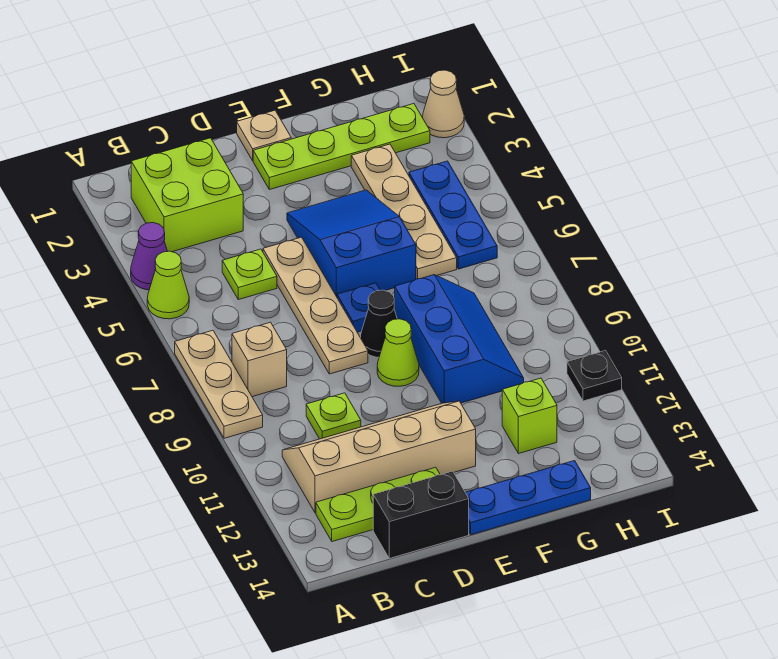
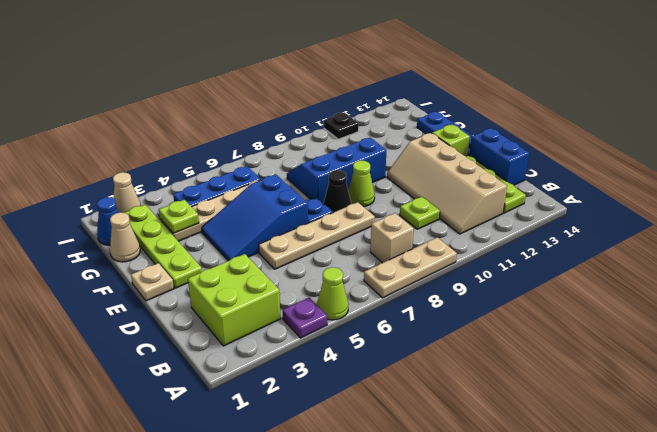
purple 1x1 cone [131,223,168,290] -> purple 1x1 plate [282,298,327,338]
lime 1x1 plate [222,249,277,300] -> lime 1x1 plate moved to [159,200,199,233]
black 1x2 brick [373,471,469,558] -> blue 1x2 brick [469,128,529,185]
none -> tan 1x1 cone [110,213,140,262]
lime 1x1 brick [502,378,557,454] -> lime 1x1 brick moved to [432,125,470,156]
none -> blue 1x1 cone [97,197,119,245]

